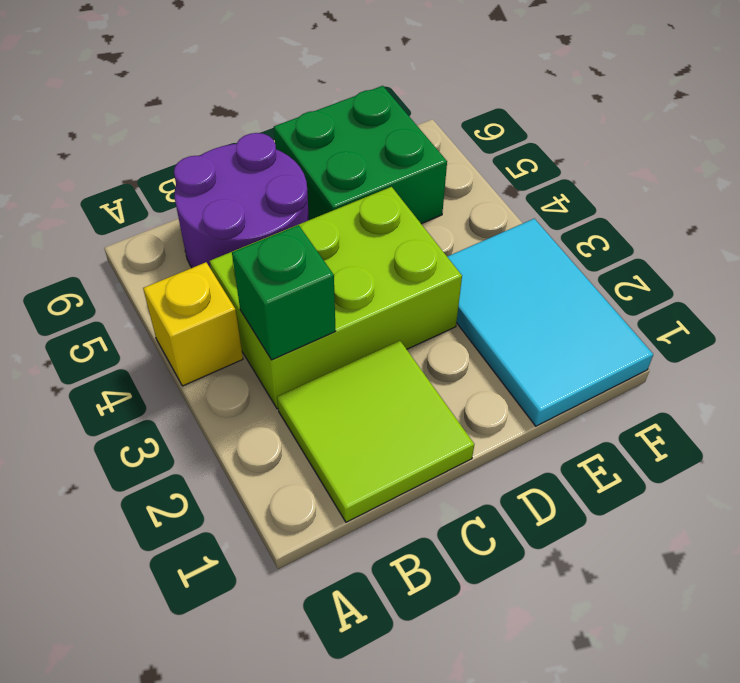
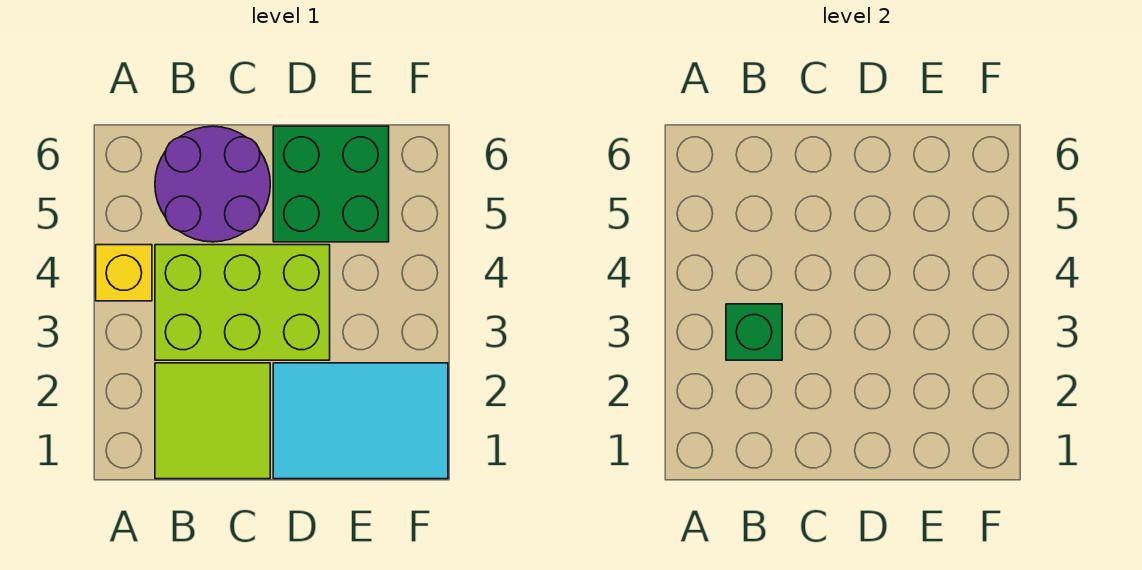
cyan 2x3 tile [447,219,653,426] -> cyan 2x3 tile turned to [273,363,448,479]

